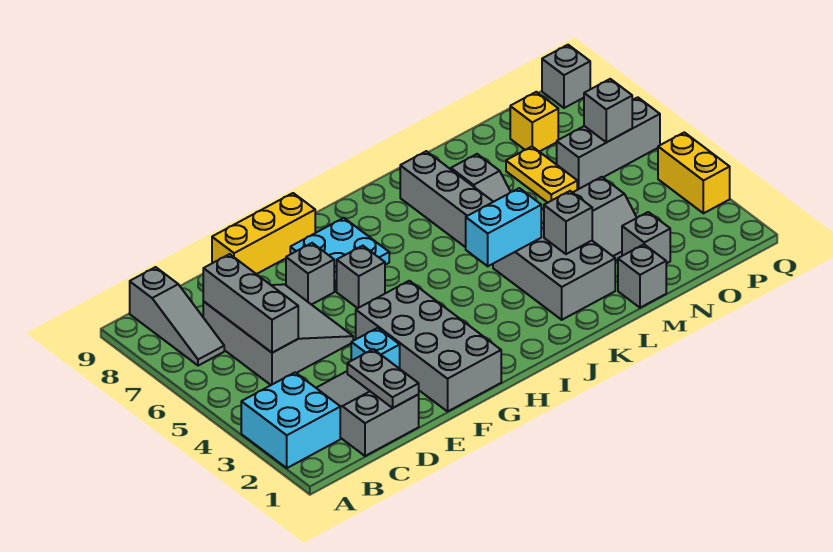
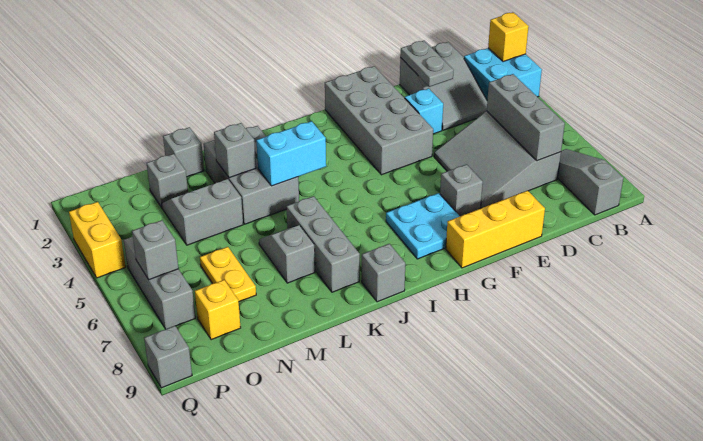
none -> yellow 1x1 brick [488,12,529,62]
grey 1x1 brick [337,246,385,308] -> grey 1x1 brick moved to [362,244,405,302]
grey 1x3 brick [556,97,660,190] -> grey 1x3 brick turned to [124,237,195,329]

